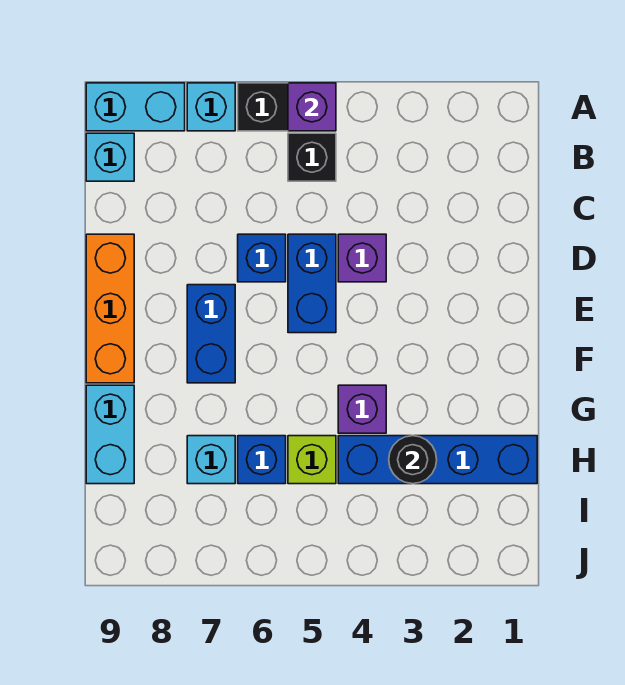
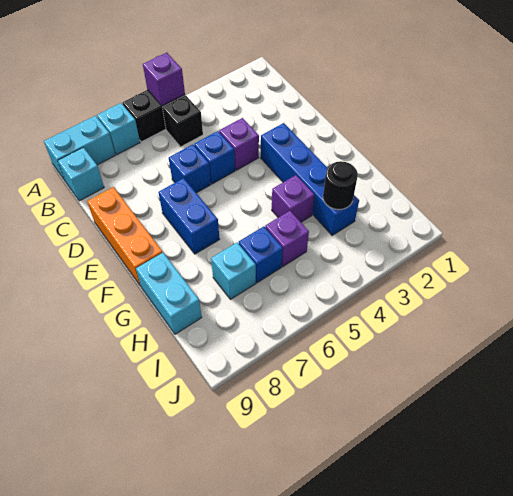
blue 1x2 brick [288,234,336,333] -> blue 1x1 brick [194,131,235,184]
blue 1x4 brick [338,436,537,484] -> blue 1x4 brick turned to [261,123,359,235]
lime 1x1 brick [288,436,336,484] -> purple 1x1 brick [265,211,309,266]

